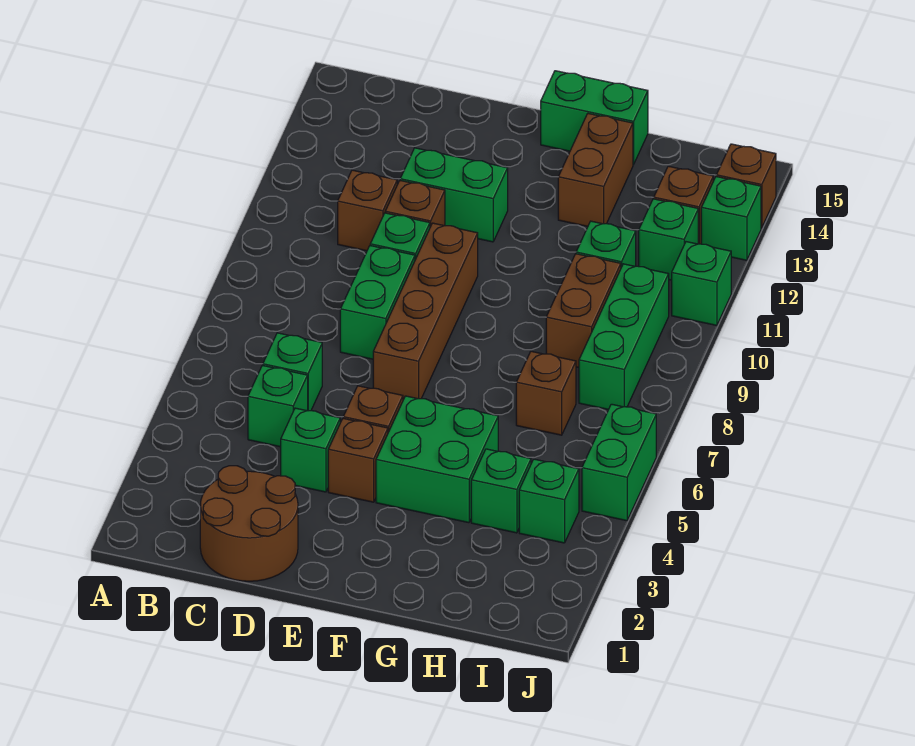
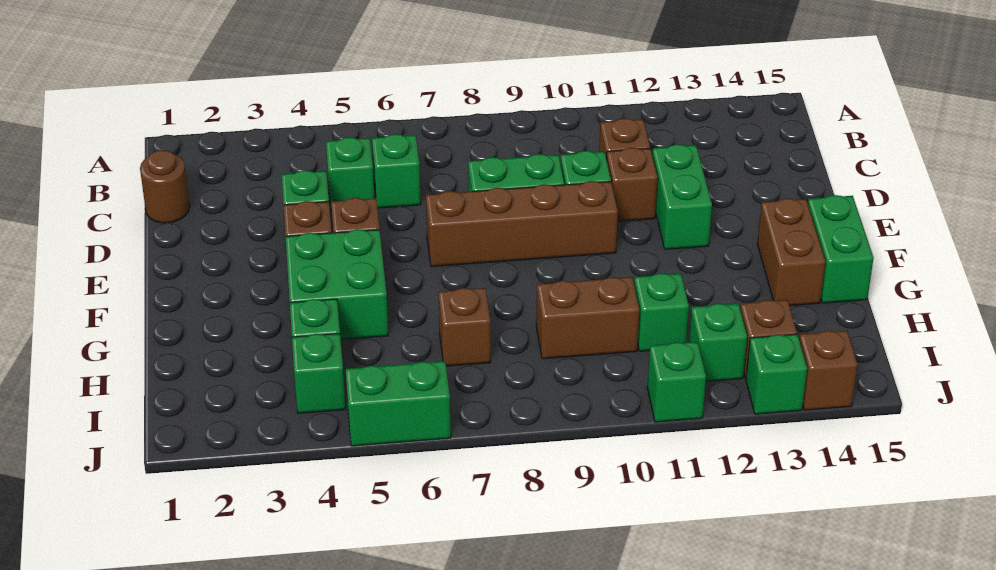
brown 2x2 round brick [200,466,298,581] -> brown 1x1 round brick [140,150,190,223]
brown 1x2 brick [558,113,633,226] -> brown 1x2 brick turned to [757,198,826,306]
green 1x3 brick [579,264,669,410] -> none

